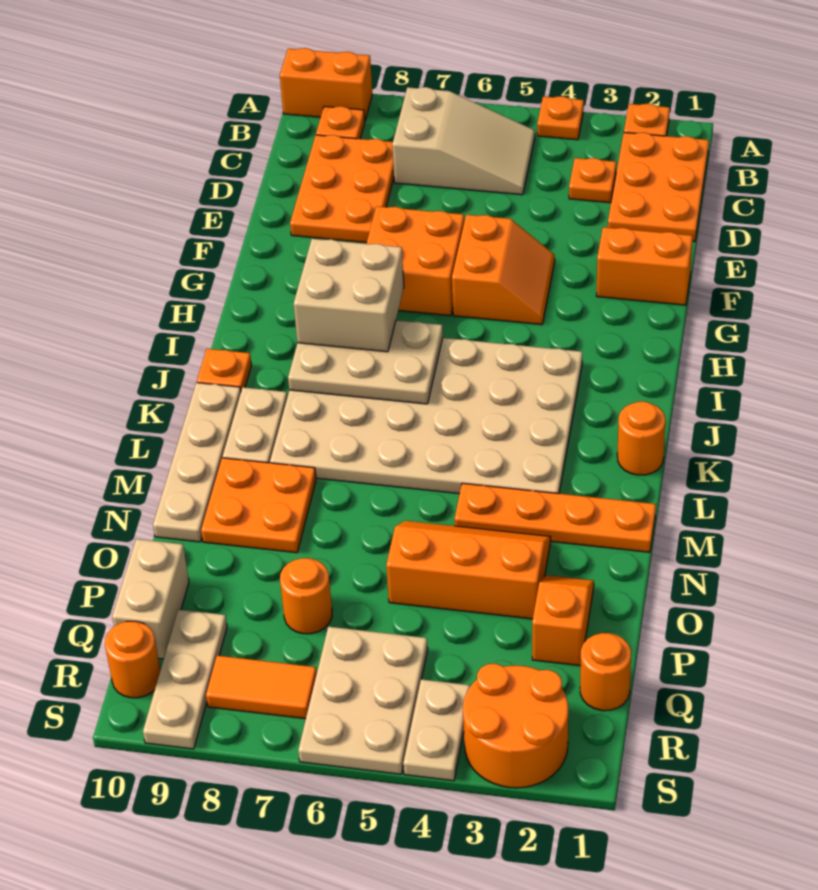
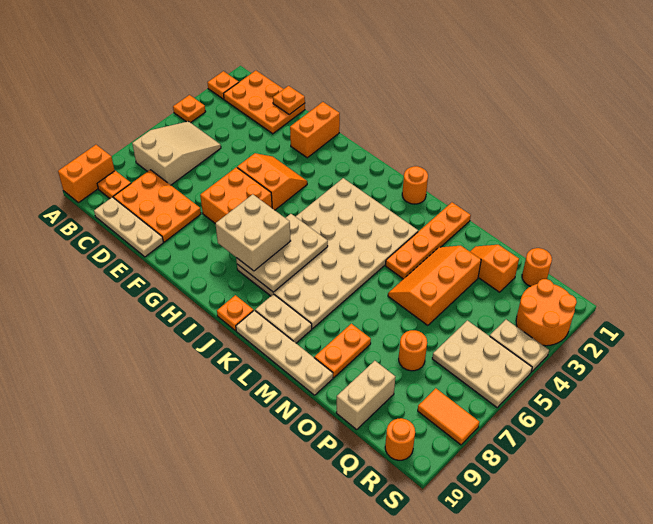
orange 1x1 plate [569,158,616,203] -> orange 1x1 plate moved to [273,86,305,115]
orange 2x2 plate [201,458,316,553] -> orange 1x2 plate [314,324,371,377]
tan 1x2 brick [112,539,189,659] -> tan 1x2 brick turned to [336,361,395,429]
tan 1x3 plate [143,609,227,749] -> tan 1x3 plate moved to [94,197,163,257]
orange 1x2 tile [206,656,317,719] -> orange 1x2 tile turned to [418,388,479,445]

